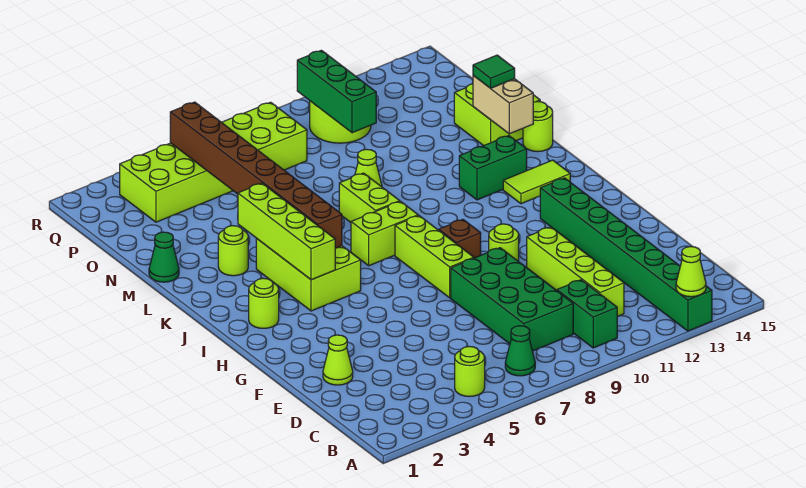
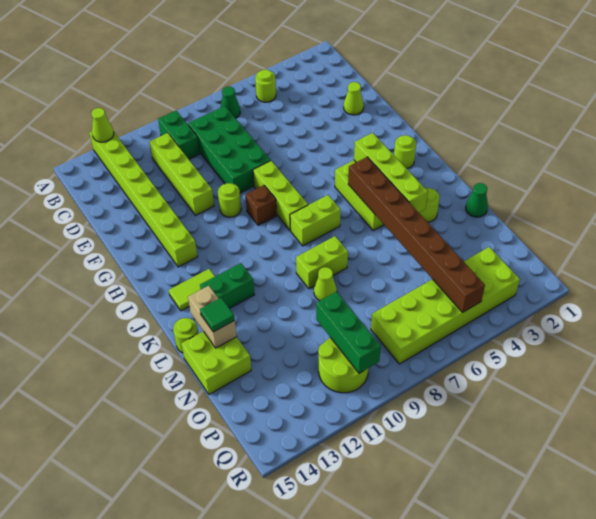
green 1x8 brick [540,178,712,331] -> lime 1x8 brick [89,131,198,267]
lime 1x2 brick [339,173,400,222] -> lime 1x2 brick turned to [296,236,348,289]

